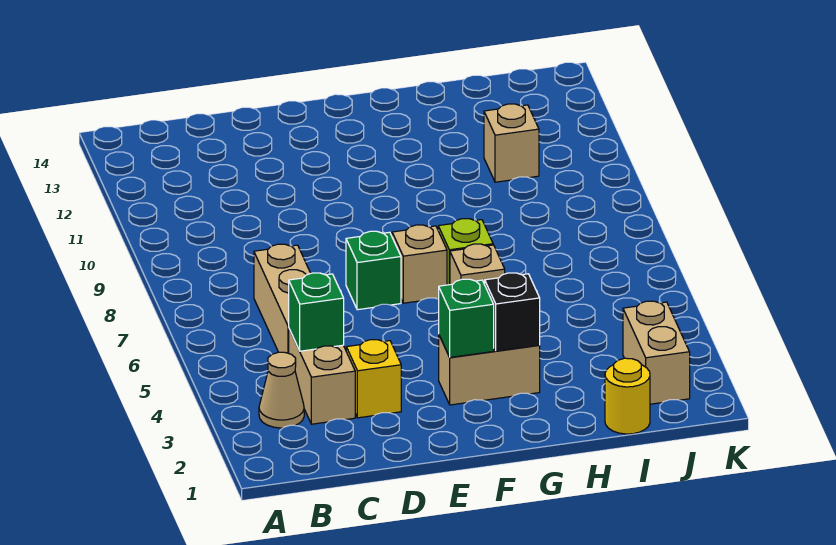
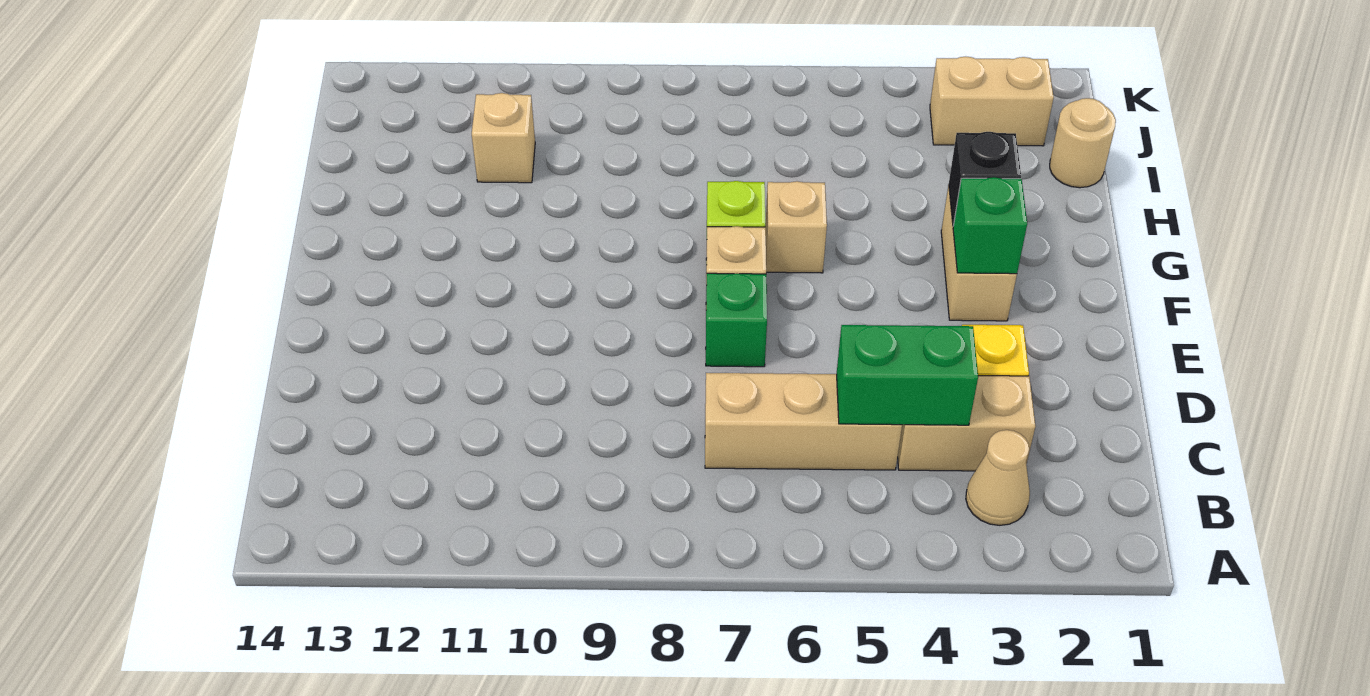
green 1x1 brick [289,273,344,351] -> green 1x2 brick [837,325,978,425]
yellow 1x1 round brick [605,358,650,434] -> tan 1x1 round brick [1050,98,1116,188]

